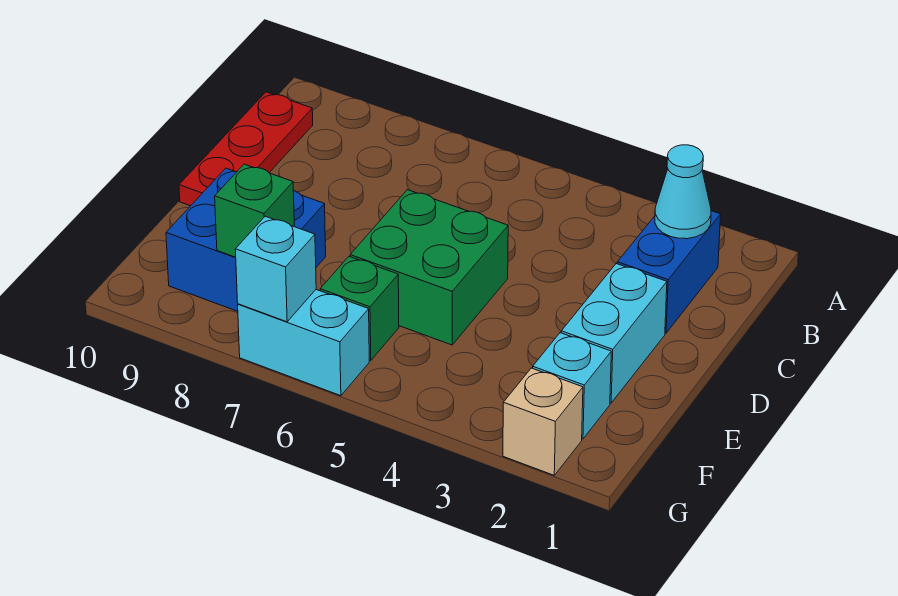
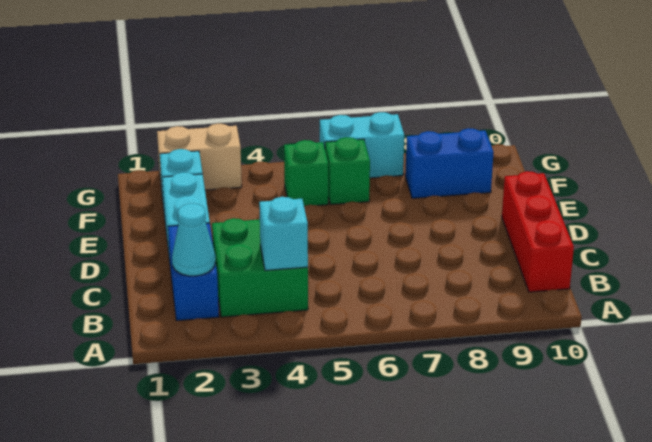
red 1x3 plate [179,92,313,206] -> red 1x3 brick [502,171,574,292]
green 2x2 brick [350,190,508,345] -> green 2x2 brick moved to [212,218,308,317]
blue 2x2 brick [166,168,326,311] -> blue 1x2 brick [405,128,494,198]
green 1x1 brick [215,164,294,257] -> green 1x1 brick moved to [284,140,328,206]
tan 1x1 brick [503,368,583,475] -> tan 1x2 brick [157,124,242,190]
cyan 1x1 brick [235,216,316,322] -> cyan 1x1 brick moved to [259,197,308,271]

